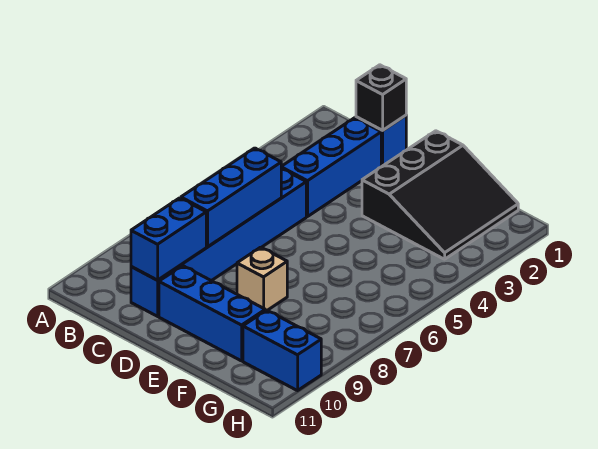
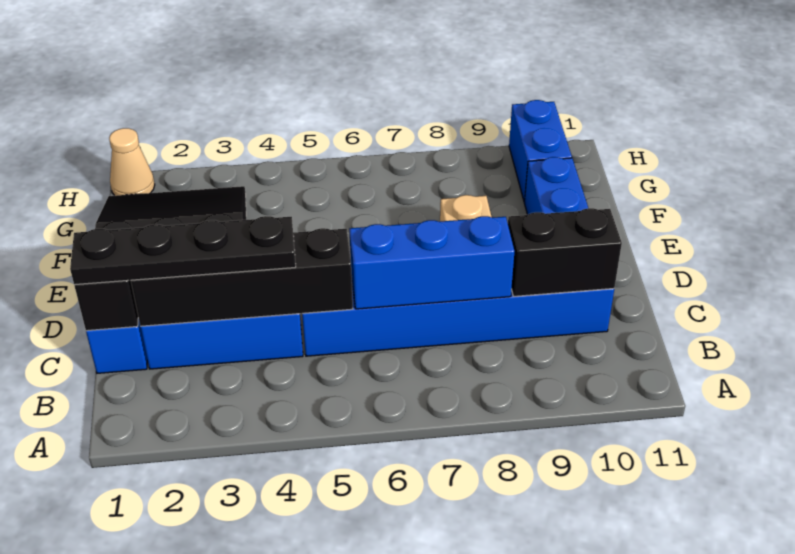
none -> black 1x4 plate [70,216,296,285]
none -> black 1x4 brick [131,228,353,326]
blue 1x2 brick [131,198,206,280] -> black 1x2 brick [508,208,622,296]
none -> tan 1x1 cone [109,128,155,196]

